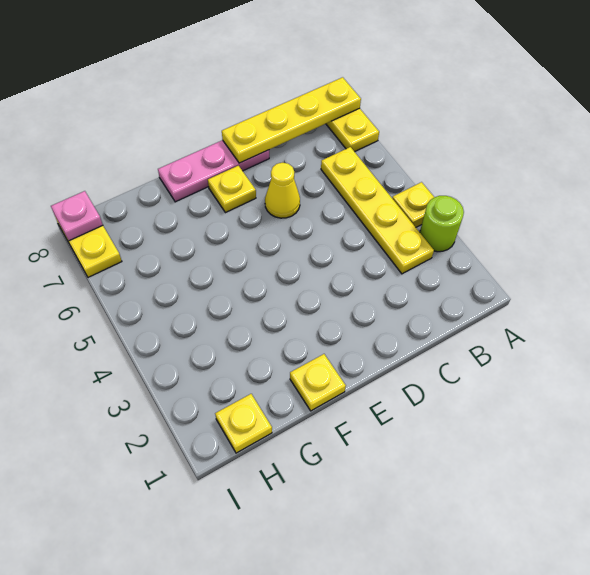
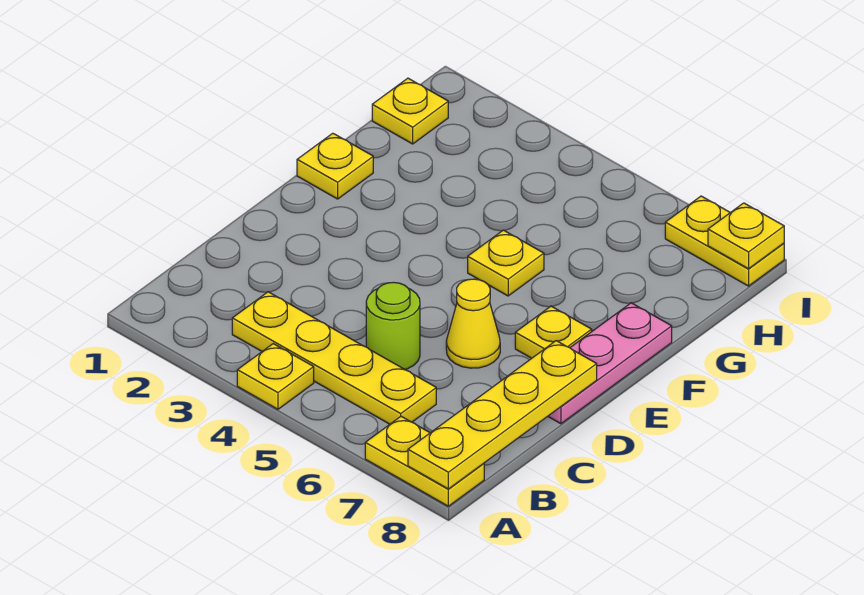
lime 1x1 round brick [420,196,464,252] -> lime 1x1 round brick moved to [366,282,420,370]
none -> yellow 1x1 plate [468,230,544,296]
pink 1x1 plate [51,191,103,241] -> yellow 1x1 plate [708,203,784,269]

